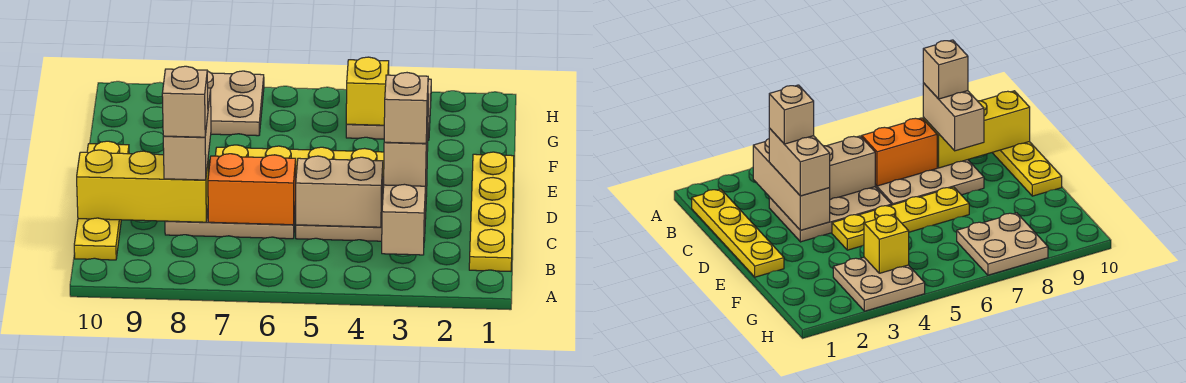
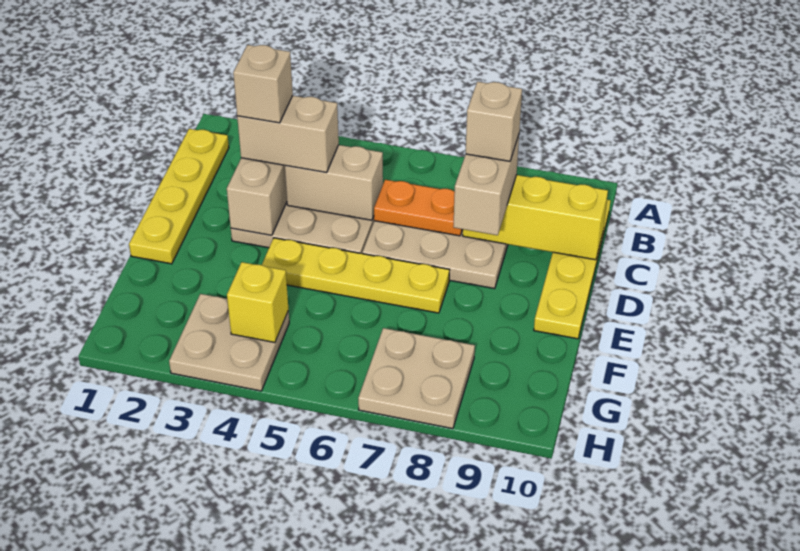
tan 1x2 brick [384,94,429,186] -> tan 1x2 brick turned to [237,96,339,172]
orange 1x2 brick [208,154,296,225] -> orange 1x2 plate [374,180,463,236]

